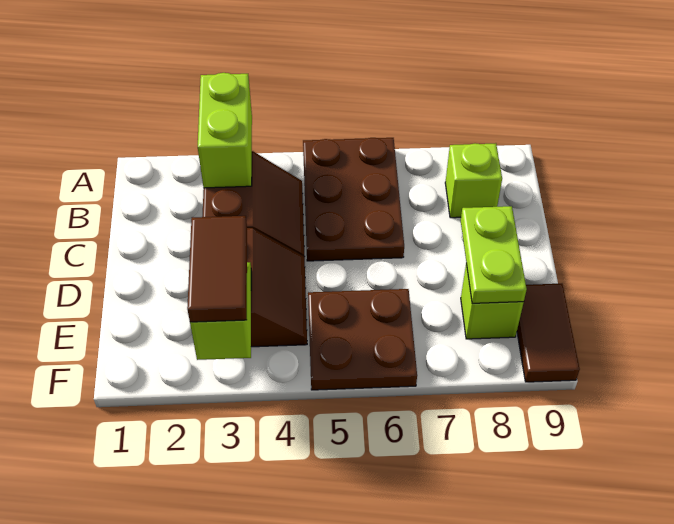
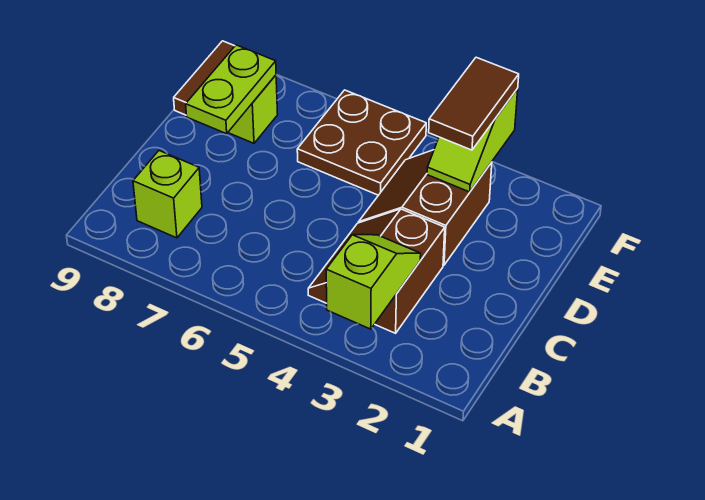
lime 1x2 brick [198,73,252,188] -> lime 1x2 slope [326,235,421,329]
brown 2x3 plate [303,138,404,261] -> none

